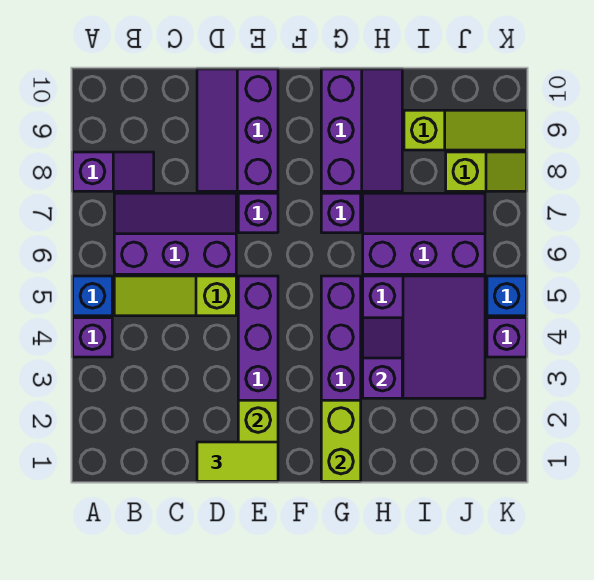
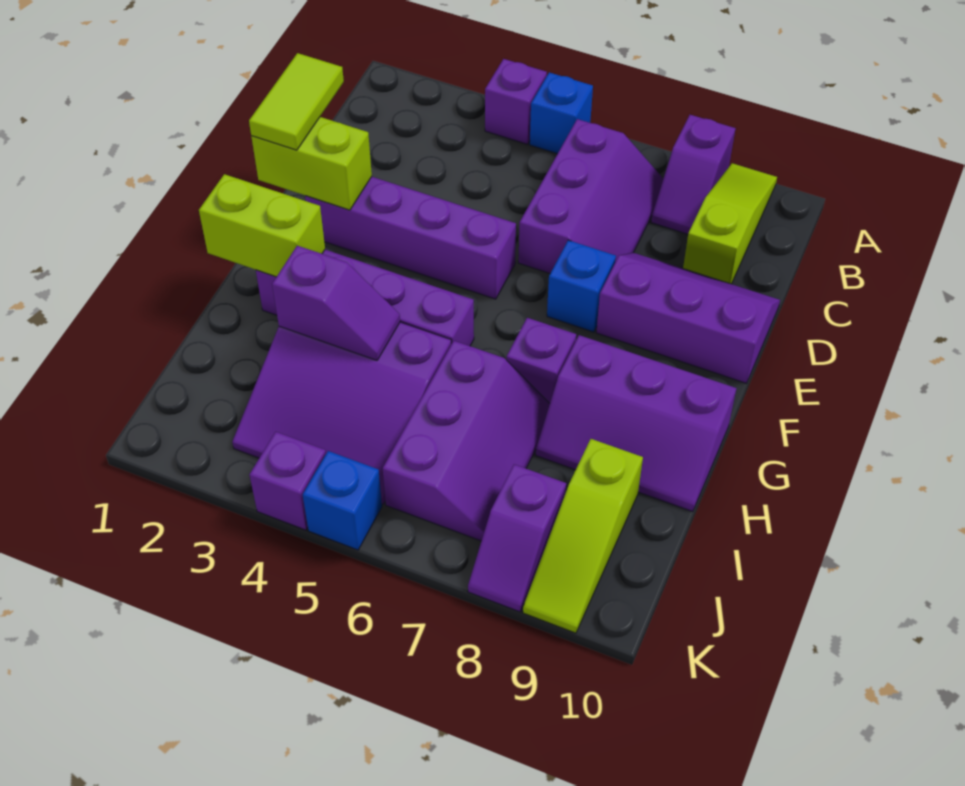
lime 1x3 slope [114,276,236,316] -> lime 1x3 slope moved to [683,163,777,284]
purple 1x1 brick [238,193,278,233] -> blue 1x1 brick [547,240,616,332]
lime 1x2 slope [446,152,526,191] -> purple 1x2 slope [468,464,566,612]

